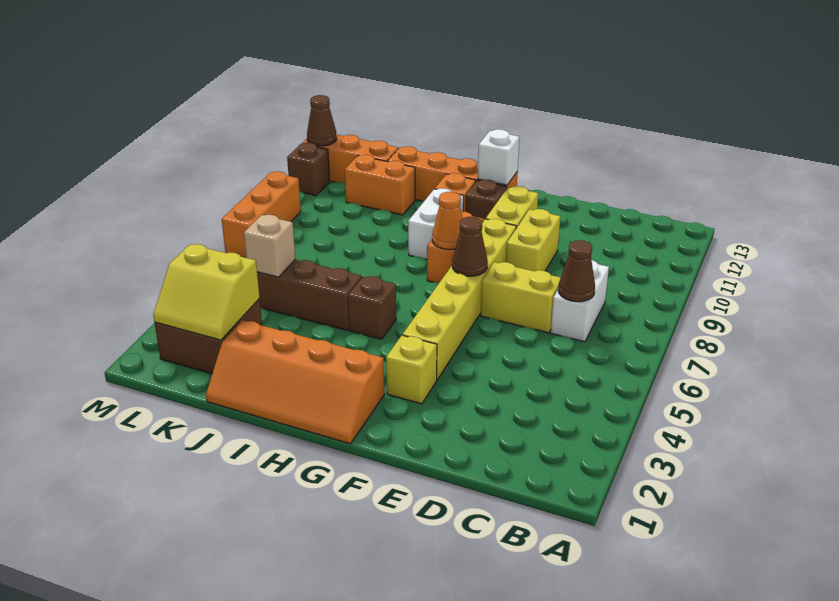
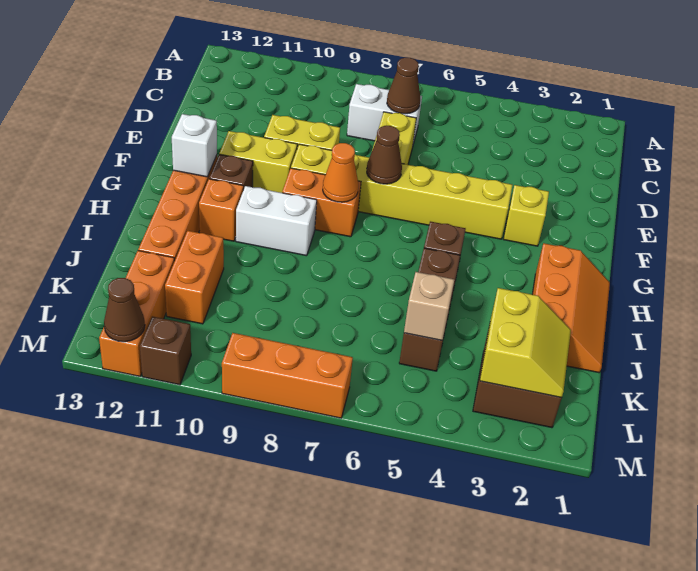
orange 2x4 slope [206,320,384,444] -> orange 2x3 slope [532,243,610,373]

